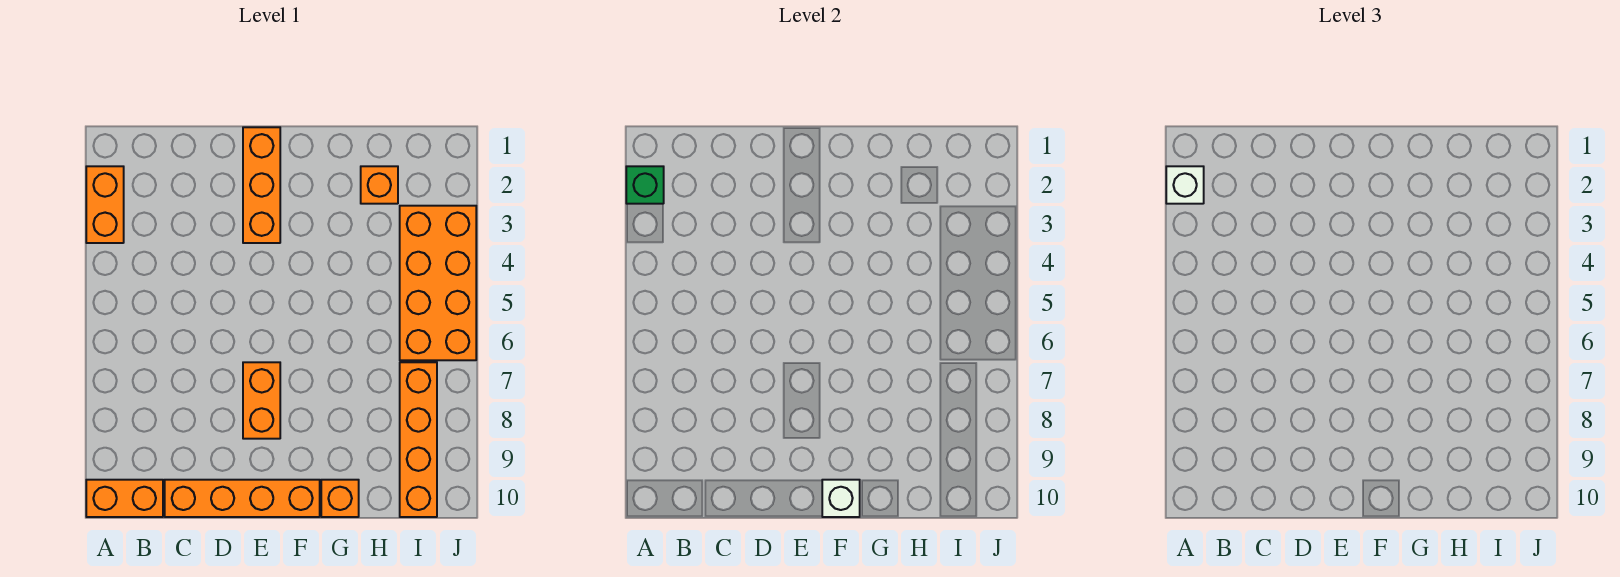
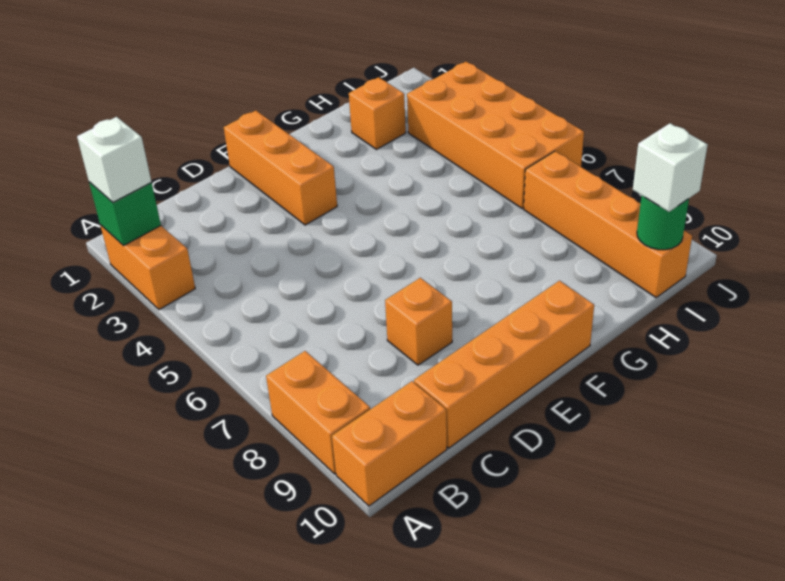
orange 1x2 brick [243,362,280,439] -> orange 1x2 brick moved to [266,351,370,474]
white 1x1 brick [822,480,860,517] -> white 1x1 brick moved to [633,123,708,212]
orange 1x1 brick [321,480,359,517] -> orange 1x1 brick moved to [385,278,452,365]
none -> green 1x1 round brick [637,196,689,250]

